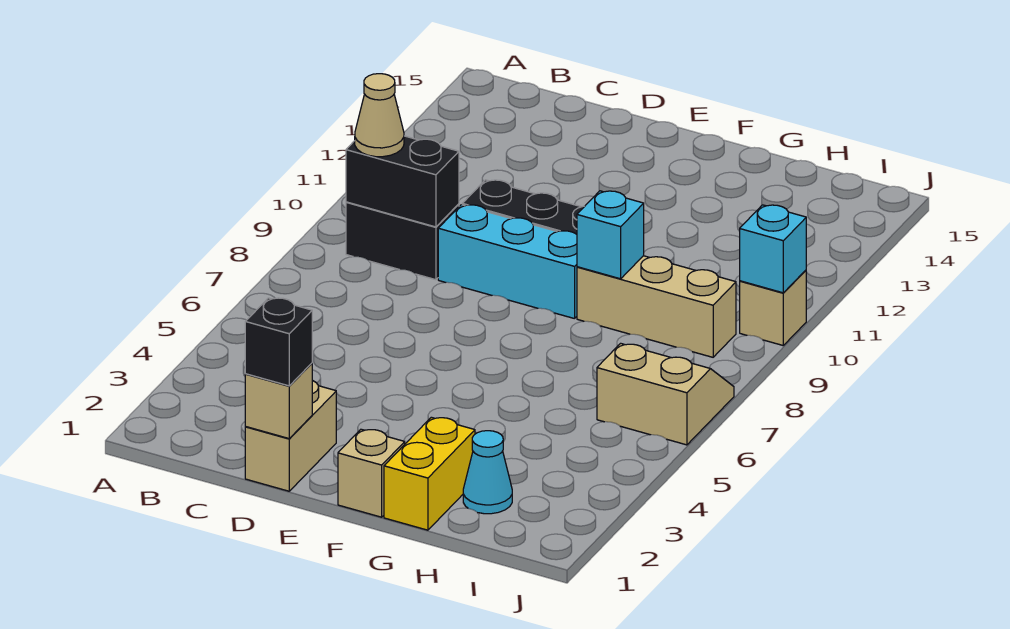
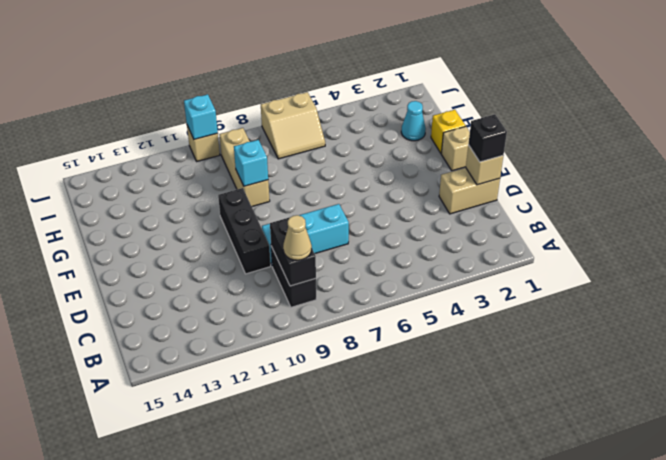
cyan 1x3 brick [438,205,577,319] -> cyan 1x3 brick turned to [262,204,349,265]
yellow 1x2 brick [384,417,475,530] -> yellow 1x1 brick [431,110,465,153]
tan 2x2 slope [597,343,734,445] -> tan 2x2 slope turned to [261,92,325,159]

